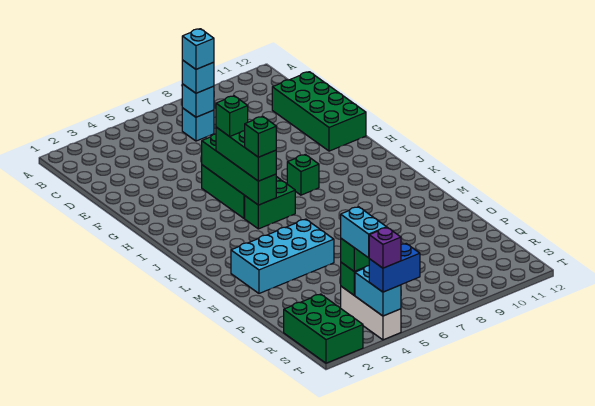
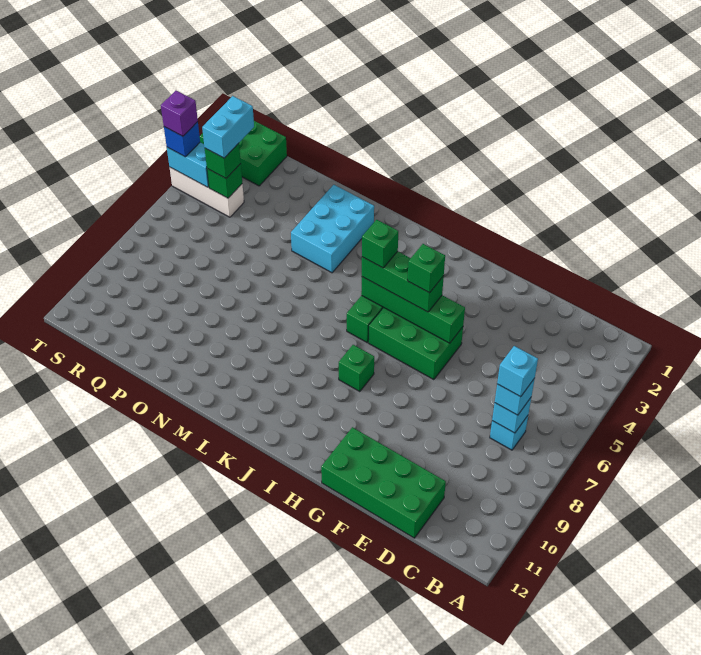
cyan 2x4 brick [231,219,334,293] -> cyan 2x3 brick [291,185,374,273]
cyan 1x2 brick [341,207,387,258] -> cyan 1x2 brick turned to [202,96,254,158]
blue 1x2 brick [369,244,420,292] -> blue 1x1 brick [164,122,200,157]

